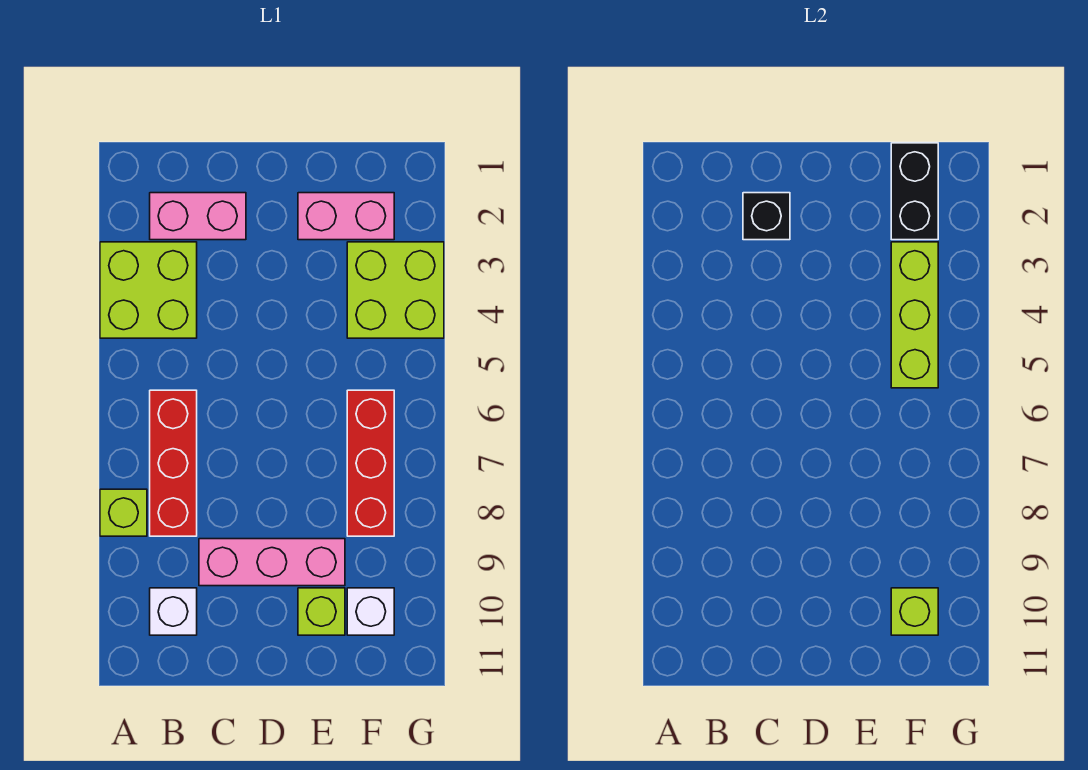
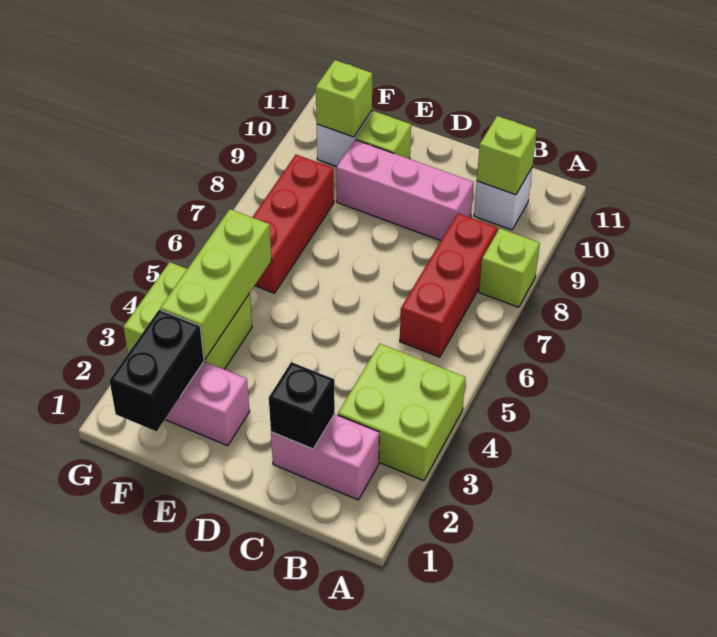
none -> lime 1x1 brick [477,116,537,195]

